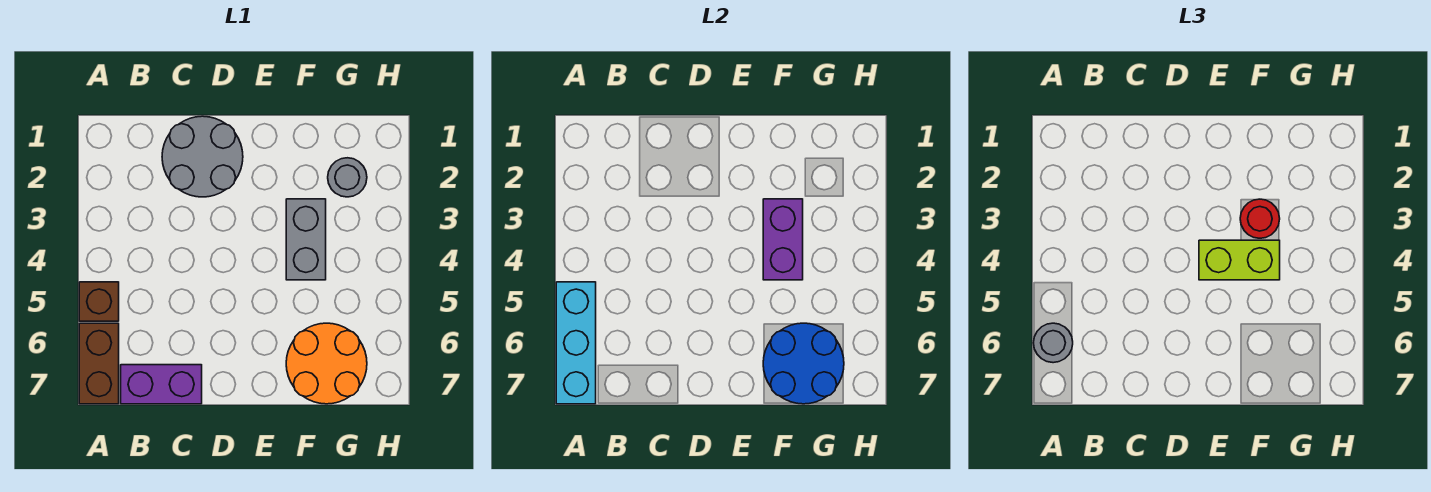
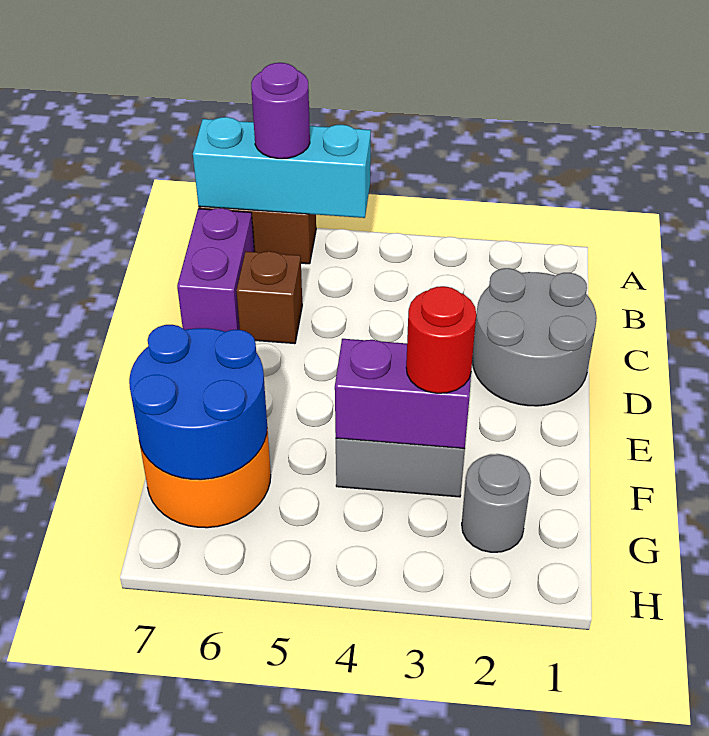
brown 1x1 brick [79,282,119,321] -> brown 1x1 brick moved to [236,251,302,344]
grey 1x1 round brick [1033,323,1073,363] -> purple 1x1 round brick [251,63,310,159]
lime 1x2 brick [1199,240,1280,280] -> none

